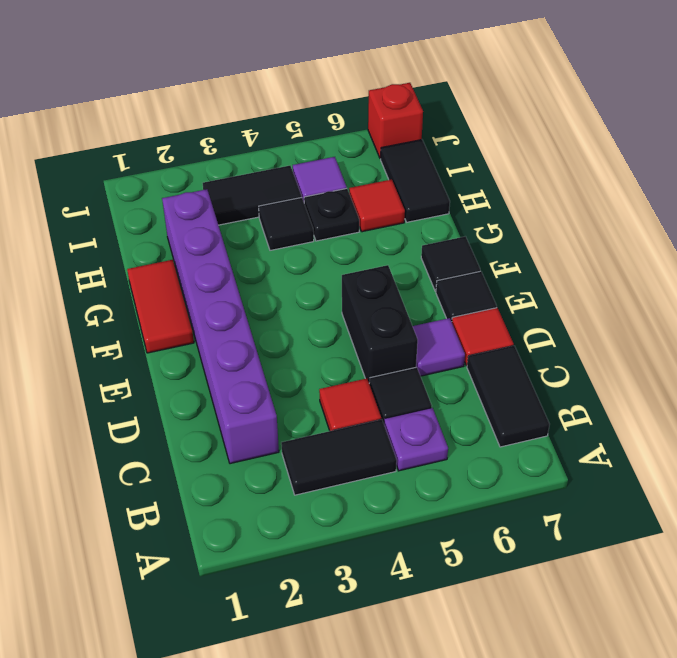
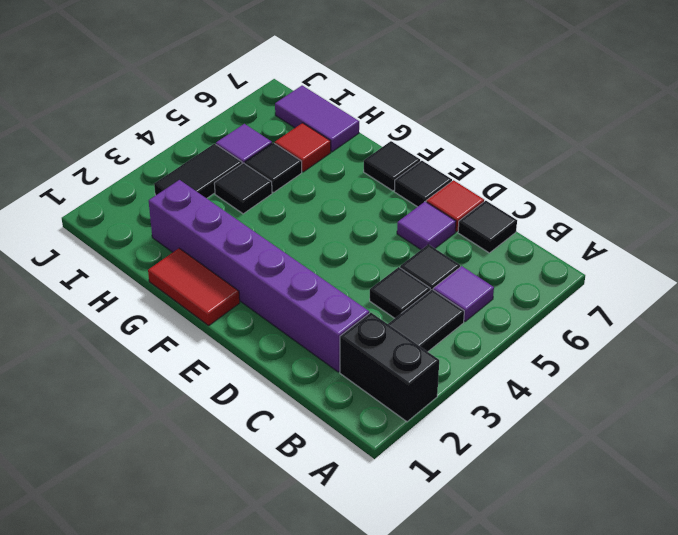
purple 1x1 plate [384,408,448,471] -> purple 1x1 tile [433,266,494,321]
black 1x2 tile [467,346,550,447] -> black 1x1 tile [458,201,517,253]
red 1x1 tile [319,378,381,431] -> black 1x1 tile [370,267,430,318]
black 1x2 brick [342,265,418,383] -> black 1x2 brick moved to [340,313,439,422]
black 1x1 plate [304,188,359,241] -> black 1x1 tile [245,143,302,193]
black 1x2 tile [381,140,450,222] -> purple 1x2 tile [275,86,359,152]
red 1x1 brick [368,83,423,159] -> none

